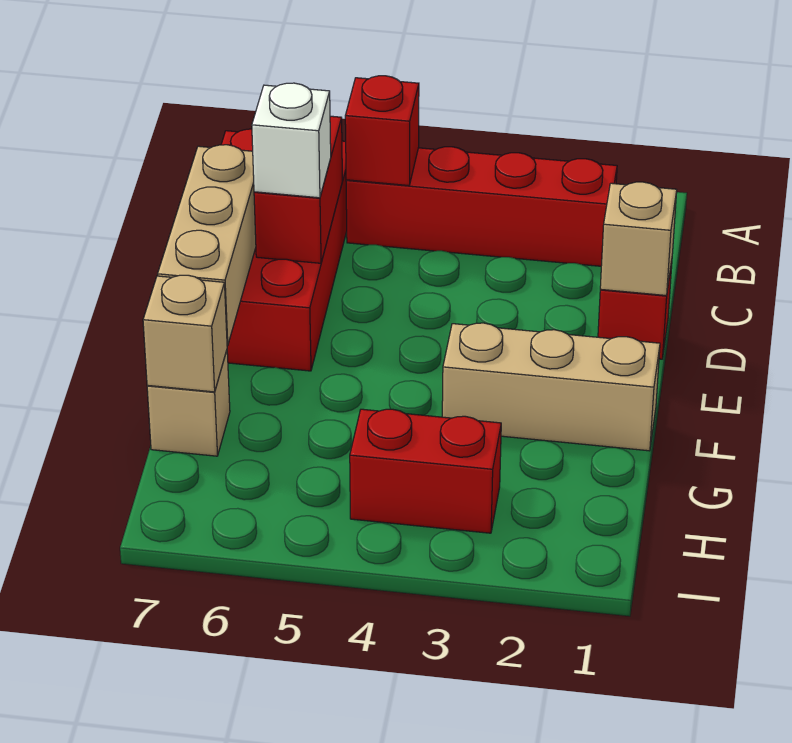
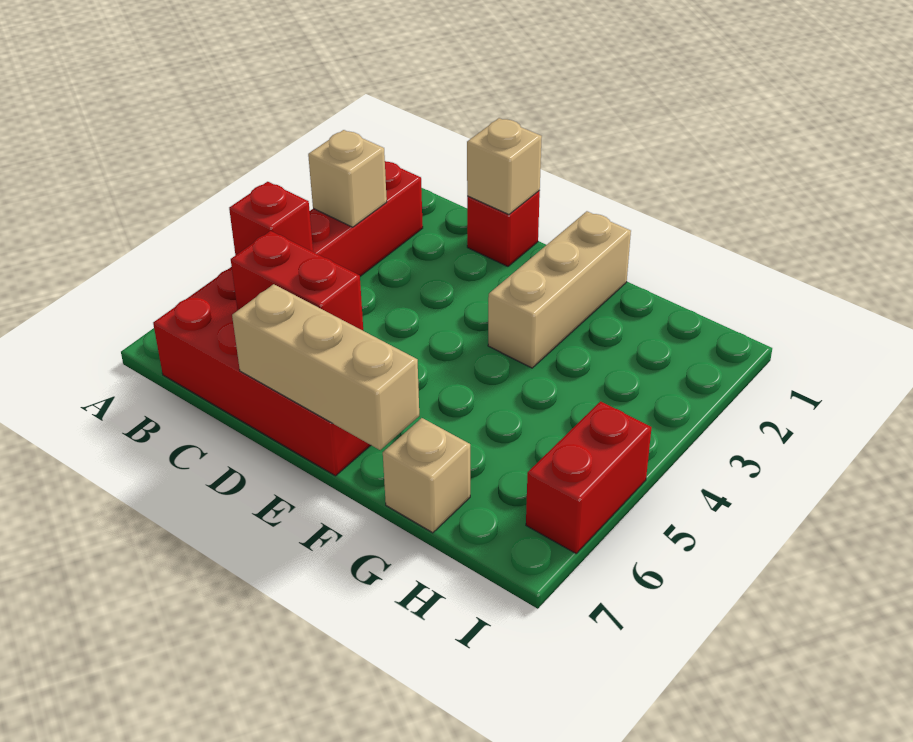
white 1x1 brick [252,83,331,198] -> none
tan 1x1 brick [143,275,227,392] -> tan 1x1 brick moved to [308,130,387,227]
red 1x2 brick [350,409,501,533] -> red 1x2 brick moved to [526,401,652,553]

